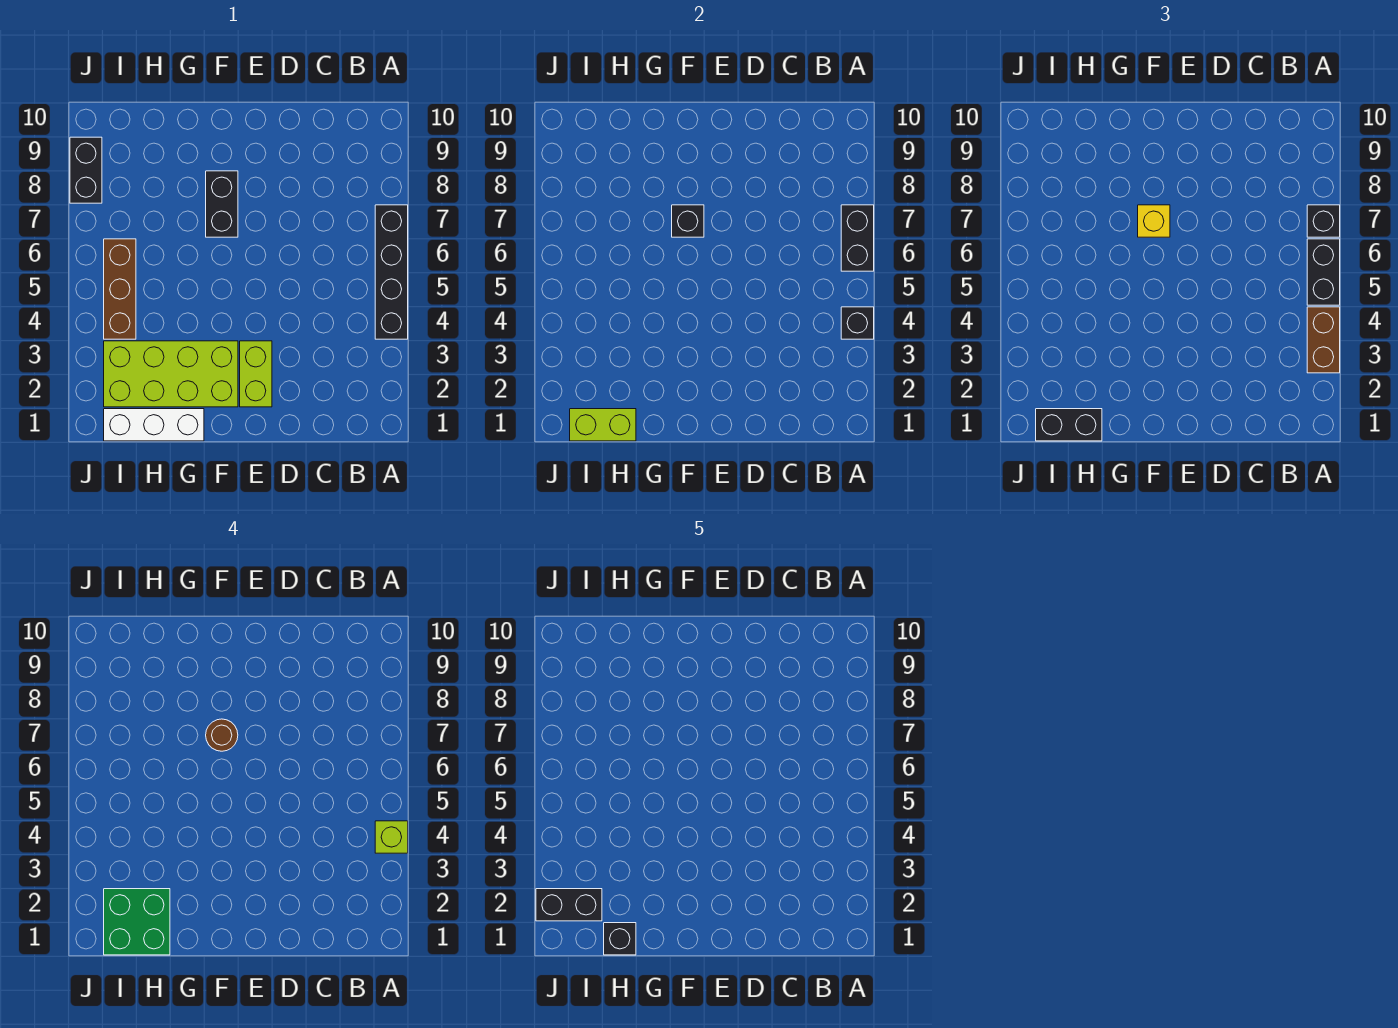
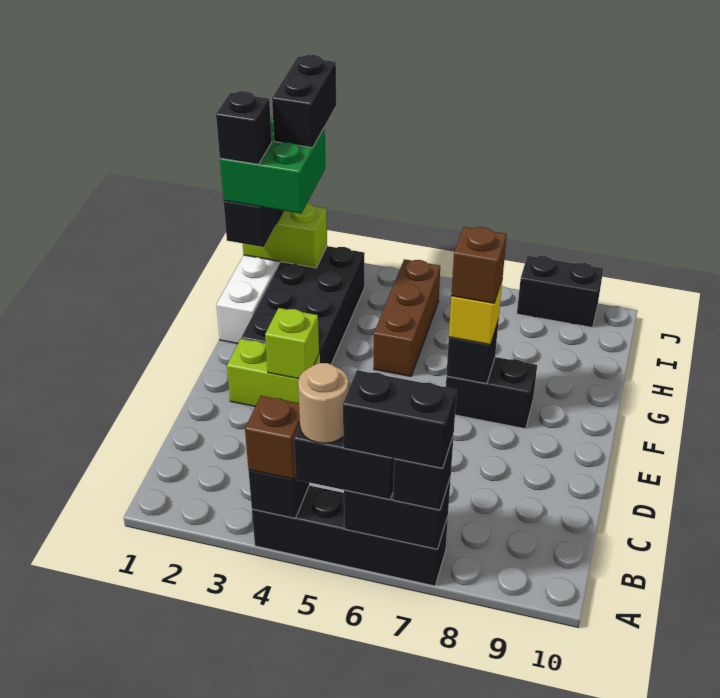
brown 1x2 brick [1307,307,1340,373] -> brown 1x1 brick [245,396,300,479]
lime 1x1 brick [375,821,408,853] -> lime 1x1 brick moved to [265,308,319,379]
none -> tan 1x1 round brick [298,363,349,443]
none -> black 1x2 brick [343,370,457,468]
lime 2x4 brick [104,341,238,407] -> black 2x4 brick [241,246,365,364]
brown 1x1 round brick [206,719,238,751] -> brown 1x1 brick [451,227,507,303]
lime 1x2 brick [570,409,636,441] -> lime 1x2 brick turned to [243,203,327,268]
brown 1x3 brick [104,239,136,339] -> brown 1x3 brick turned to [374,259,440,377]

